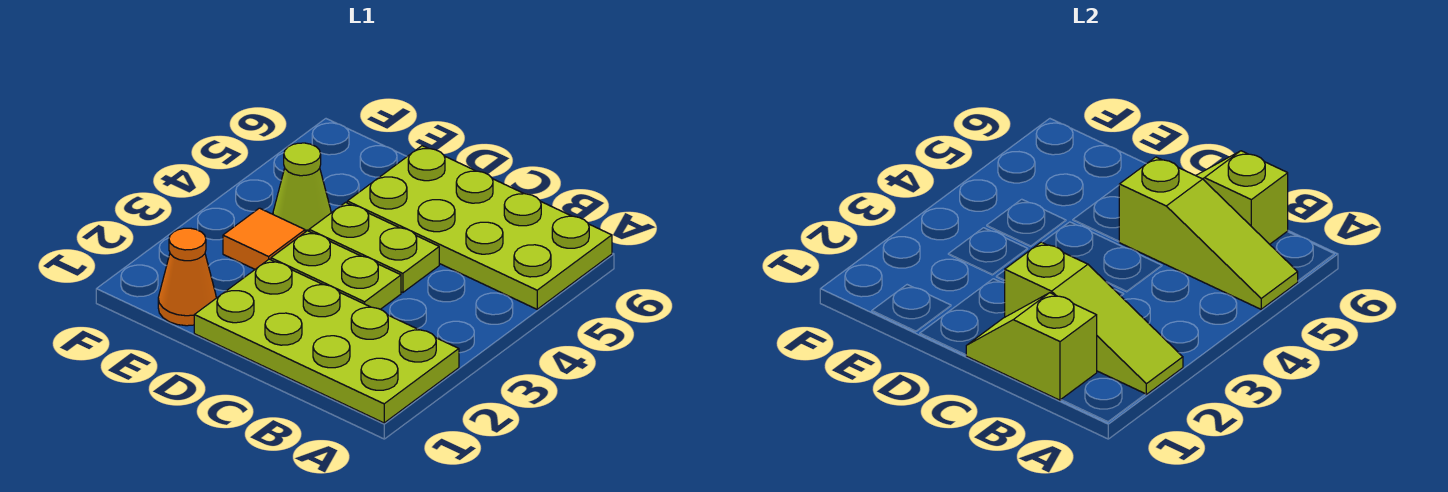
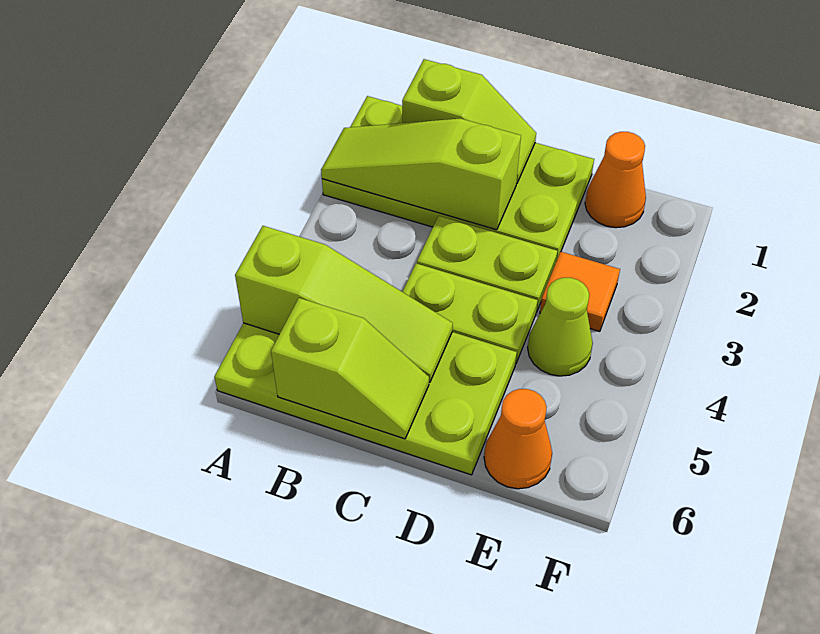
lime 1x3 slope [1119,157,1298,309] -> lime 1x3 slope turned to [235,226,453,382]
none -> orange 1x1 cone [484,389,552,489]

